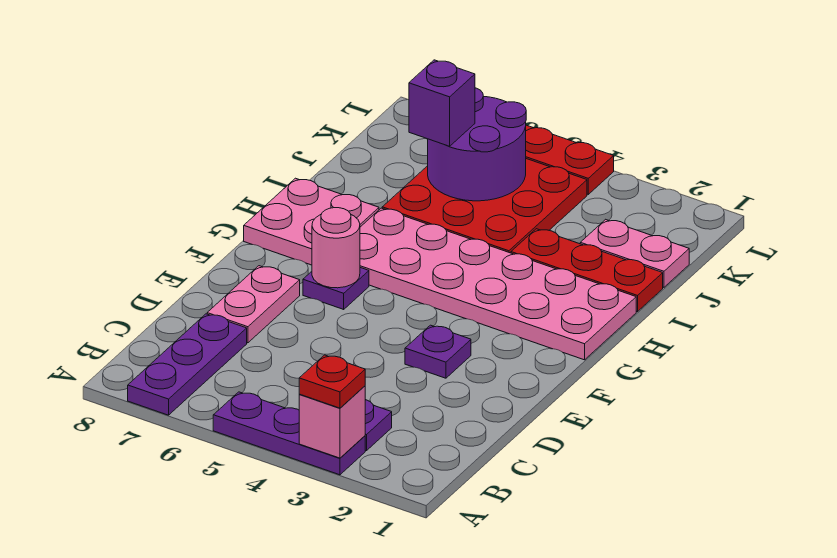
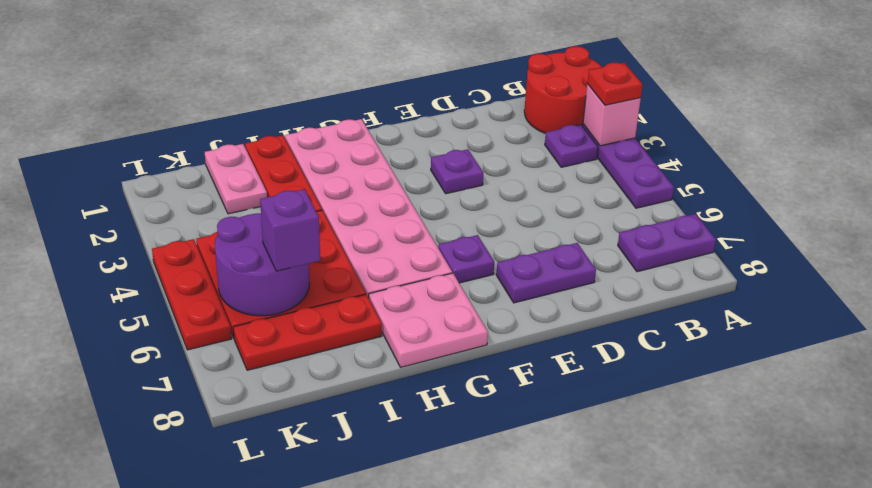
none -> red 2x2 round brick [524,46,602,133]
purple 1x3 plate [128,314,247,415] -> purple 1x2 plate [618,214,716,272]
pink 1x2 plate [207,266,300,343] -> purple 1x2 plate [496,243,596,303]
pink 1x1 round brick [312,208,360,288] -> none
none -> red 1x3 plate [233,294,382,370]

